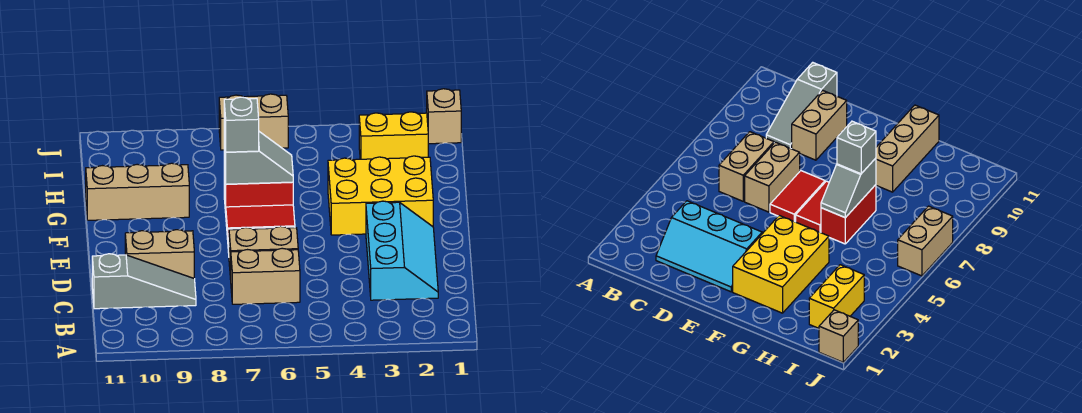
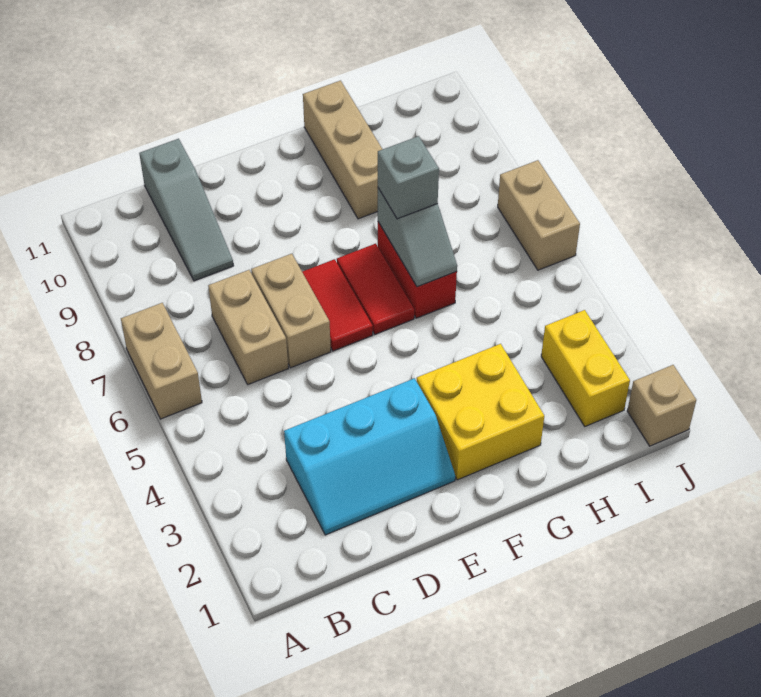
tan 1x2 brick [125,230,194,278] -> tan 1x2 brick moved to [121,303,202,419]
yellow 2x3 brick [328,156,433,235] -> yellow 2x2 brick [417,344,544,480]

